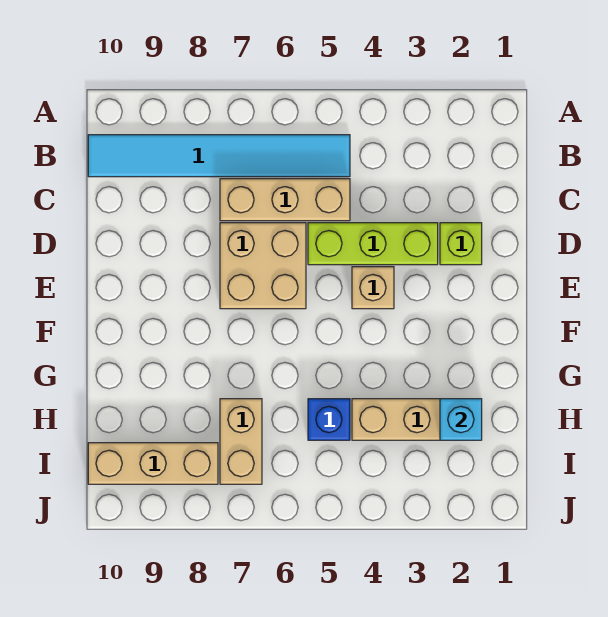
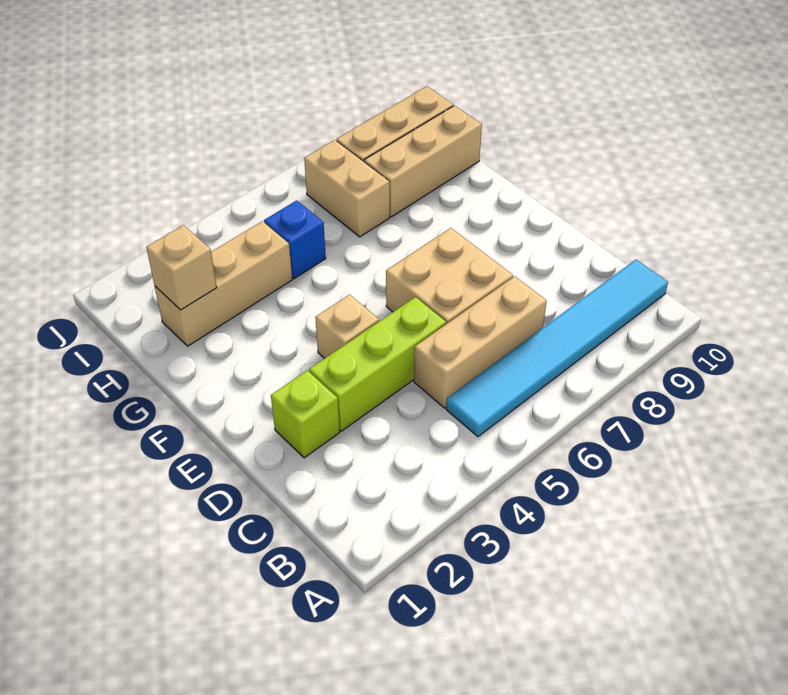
cyan 1x1 brick [440,399,482,440] -> tan 1x1 brick [146,225,217,310]
none -> tan 1x3 brick [364,105,482,217]

